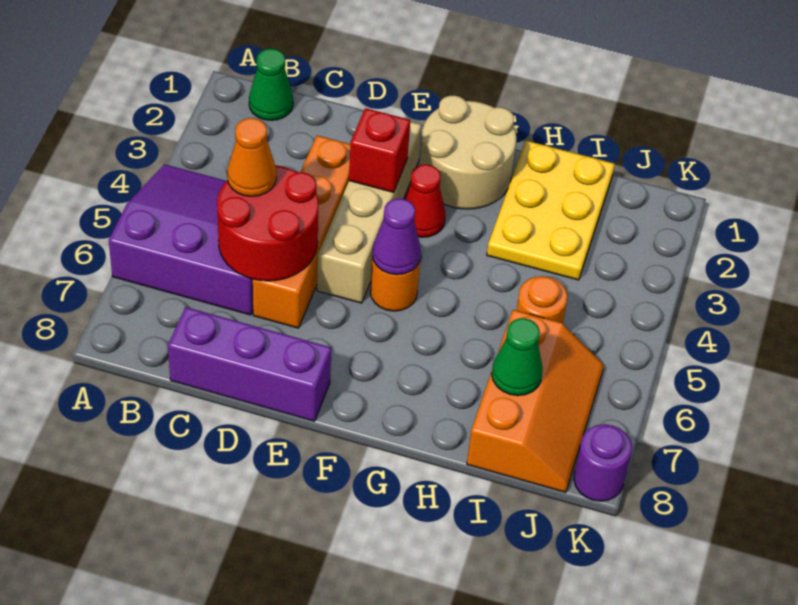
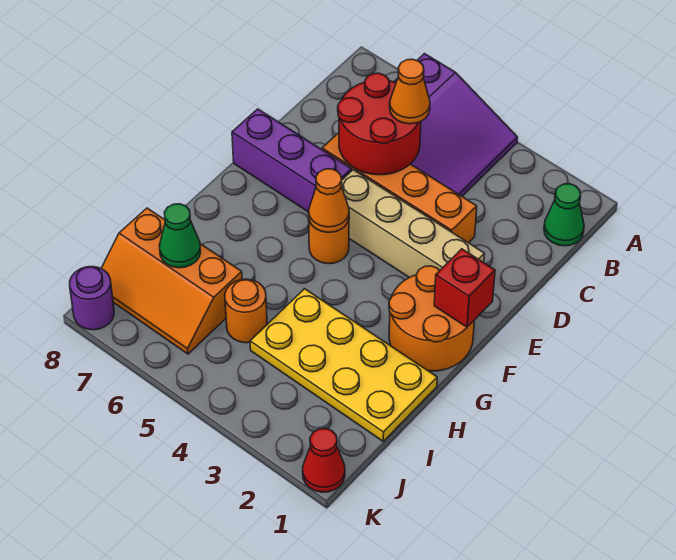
purple 1x3 brick [168,307,331,421] -> purple 1x3 brick turned to [232,109,352,212]
red 1x1 brick [349,108,410,193] -> red 1x1 brick moved to [434,249,495,327]
tan 2x2 round brick [420,96,516,209] -> orange 2x2 round brick [389,266,475,371]
red 1x1 cone [404,165,446,237] -> red 1x1 cone moved to [303,428,345,492]
purple 1x1 cone [372,199,421,275] -> orange 1x1 cone [309,169,349,232]
yellow 2x3 plate [487,141,615,280] -> yellow 2x4 plate [250,289,437,441]

